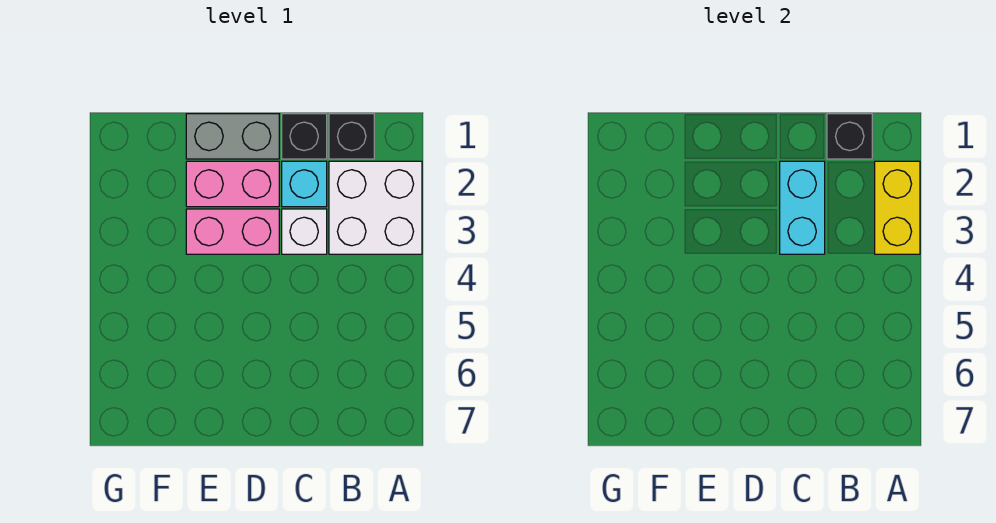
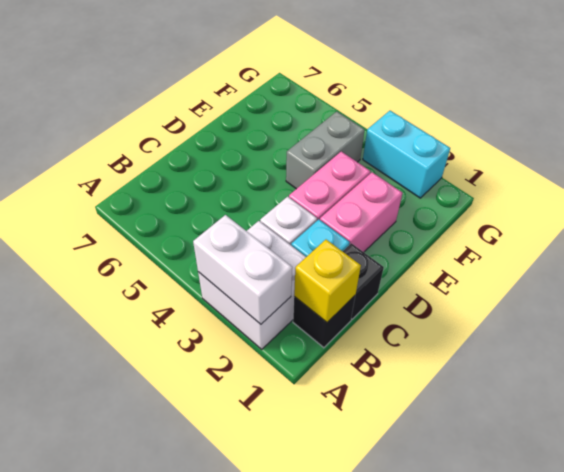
yellow 1x2 brick [875,161,920,254] -> white 1x2 brick [193,215,292,324]
black 1x1 brick [827,114,872,159] -> yellow 1x1 brick [294,240,361,322]
cyan 1x2 brick [780,161,825,254] -> cyan 1x2 brick moved to [363,111,450,198]
grey 1x2 brick [186,114,279,159] -> grey 1x2 brick moved to [286,112,365,189]

